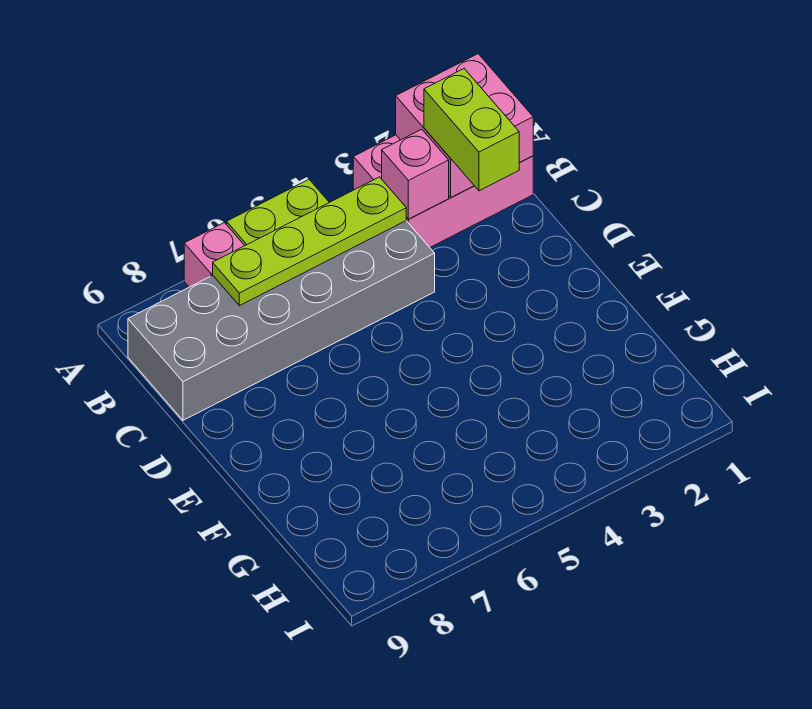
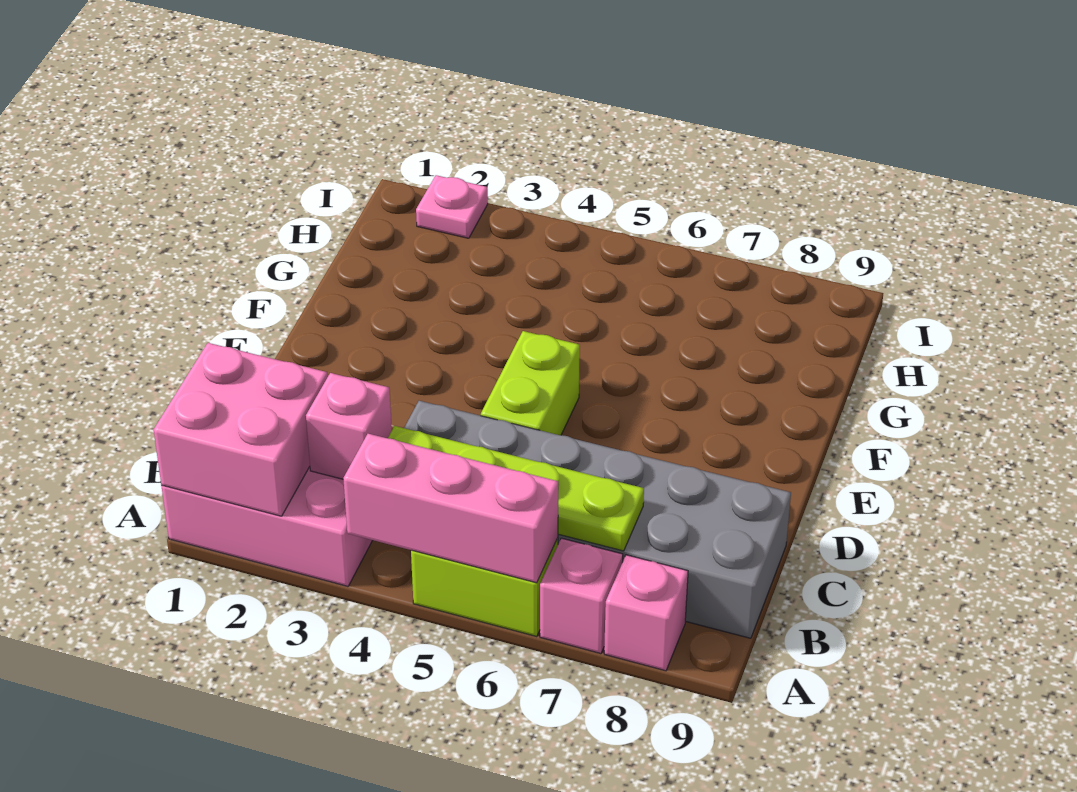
none -> pink 1x3 brick [343,434,558,583]
none -> pink 1x1 brick [604,555,688,671]
lime 1x2 brick [424,69,519,191] -> lime 1x2 brick moved to [481,331,580,435]
none -> pink 1x1 plate [416,175,488,238]

